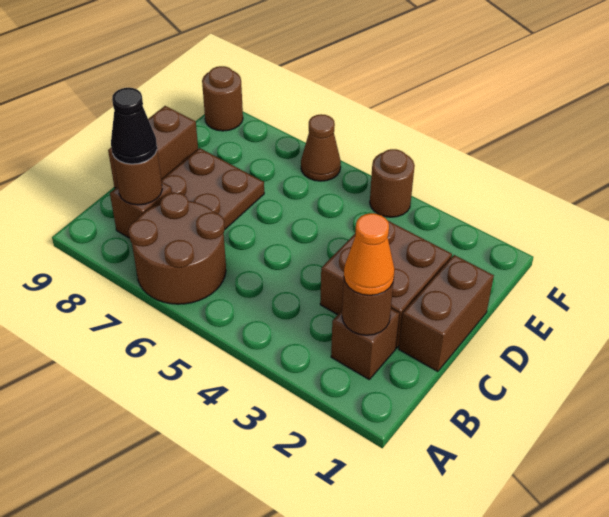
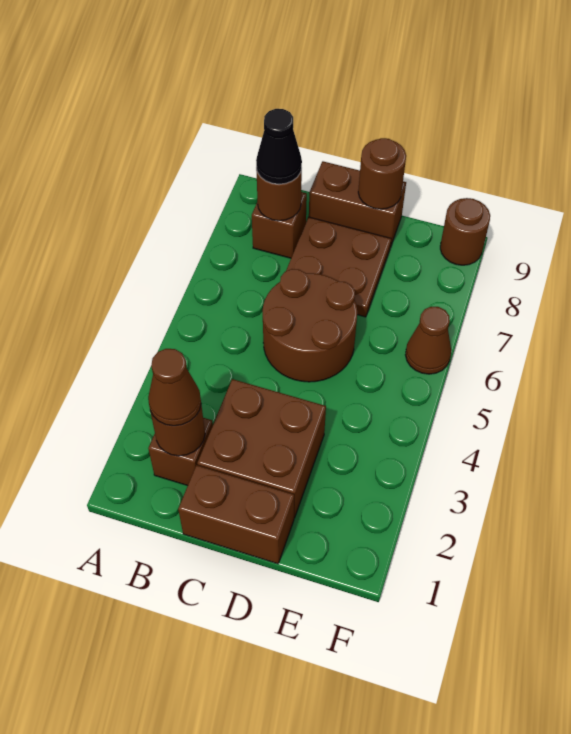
brown 2x2 round brick [128,193,226,304] -> brown 2x2 round brick moved to [262,269,357,382]
orange 1x1 cone [344,213,395,295] -> brown 1x1 cone [148,349,201,426]
brown 1x1 round brick [370,149,415,217] -> brown 1x1 round brick moved to [358,138,406,209]

